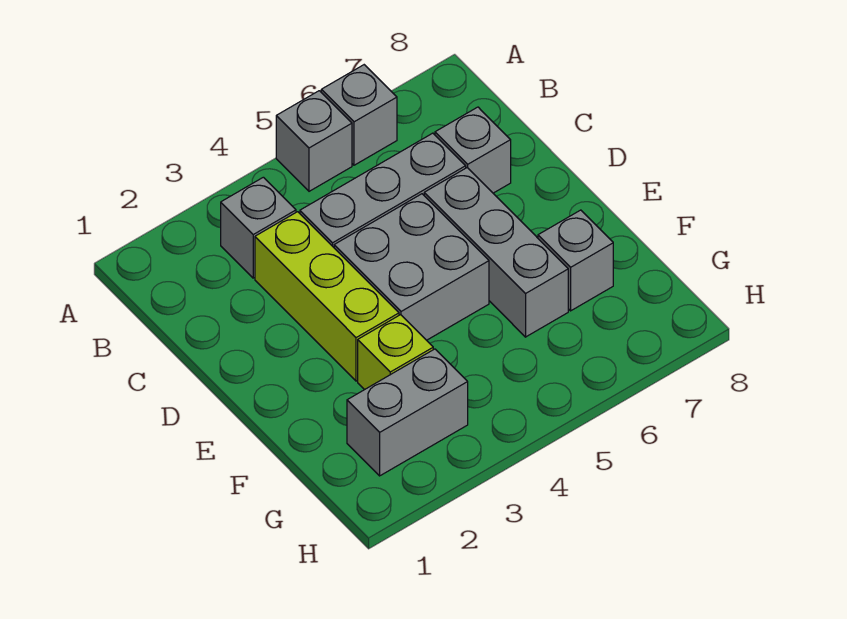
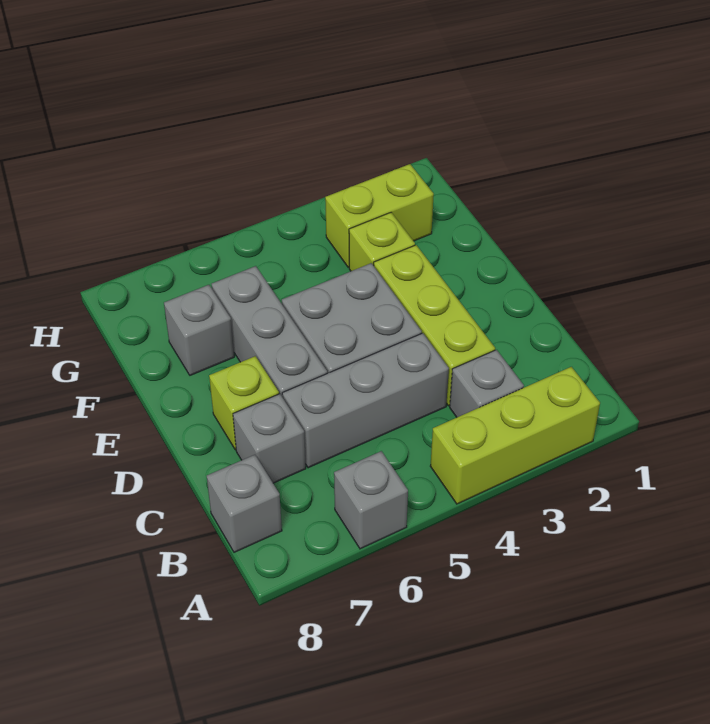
none -> lime 1x3 brick [430,367,600,504]
grey 1x1 brick [276,91,352,191] -> grey 1x1 brick moved to [207,455,282,552]
none -> lime 1x1 brick [209,356,279,450]
grey 1x2 brick [347,349,468,476] -> lime 1x2 brick [325,164,434,267]

